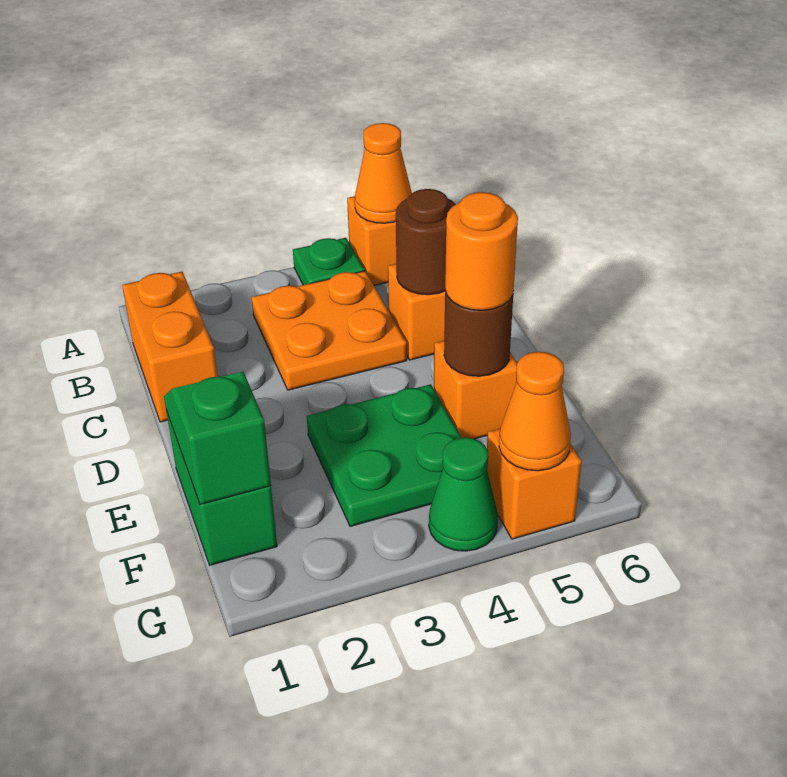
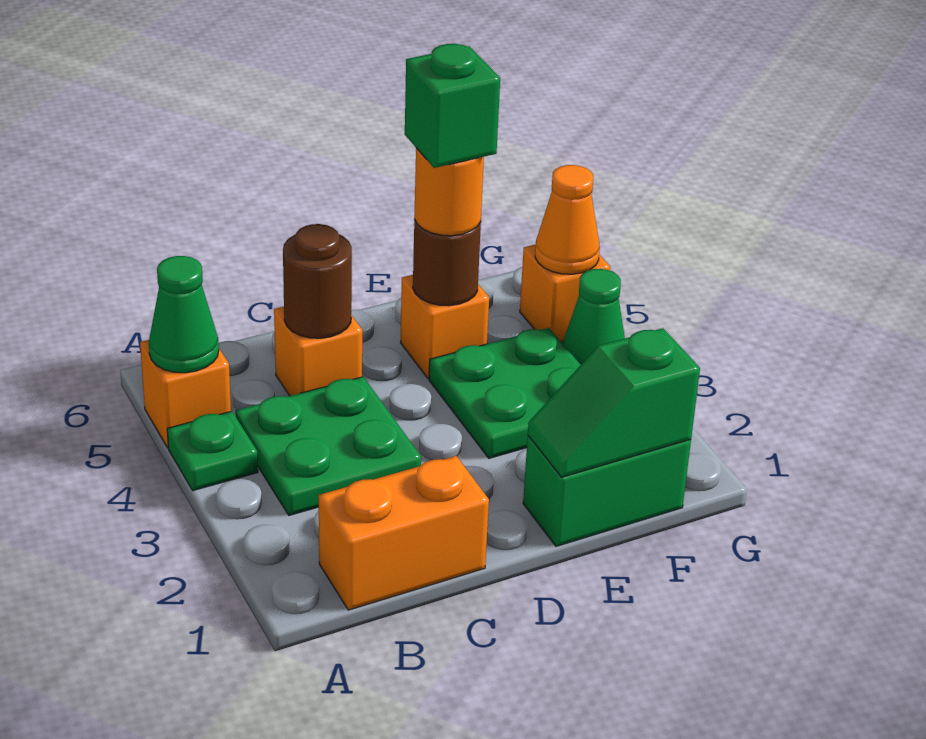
orange 1x1 cone [355,123,412,223] -> green 1x1 cone [149,256,219,373]
orange 2x2 plate [252,271,407,390] -> green 2x2 plate [235,377,421,515]
none -> green 1x1 brick [405,44,500,168]

